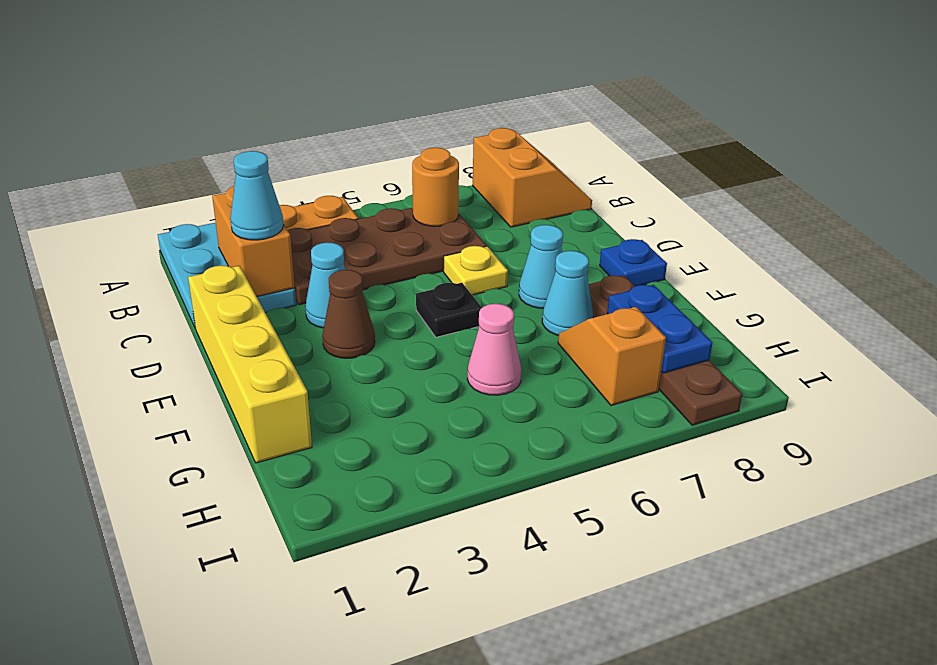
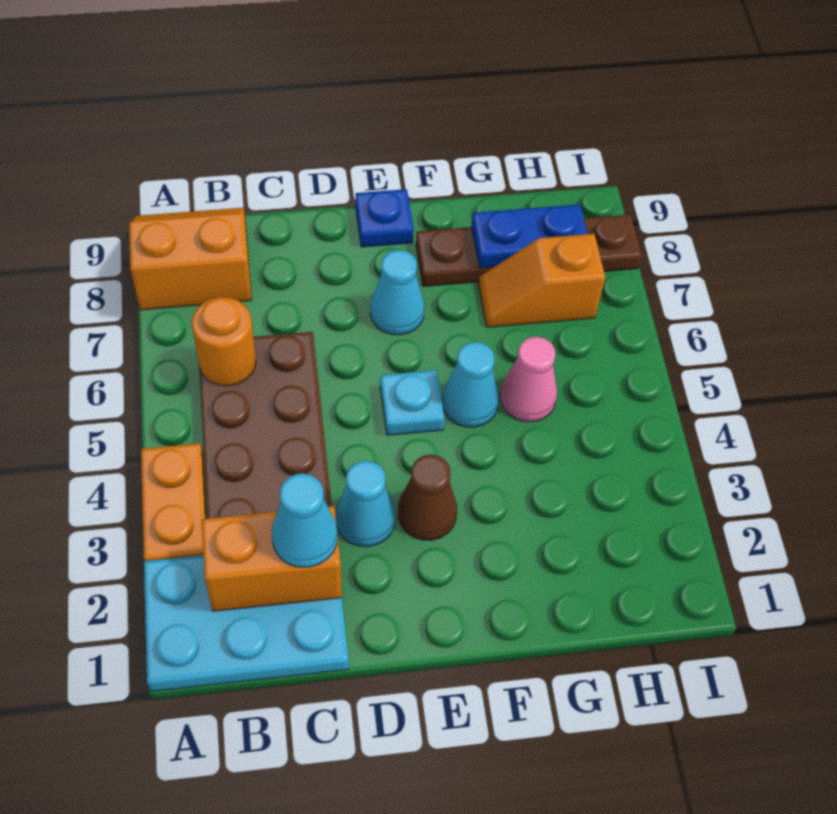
yellow 1x4 brick [188,265,312,463] -> none
yellow 1x1 plate [444,246,508,295] -> none
black 1x1 plate [416,283,482,337] -> cyan 1x1 plate [380,370,444,435]
cyan 1x1 cone [542,251,593,335] -> cyan 1x1 cone moved to [442,342,499,427]

